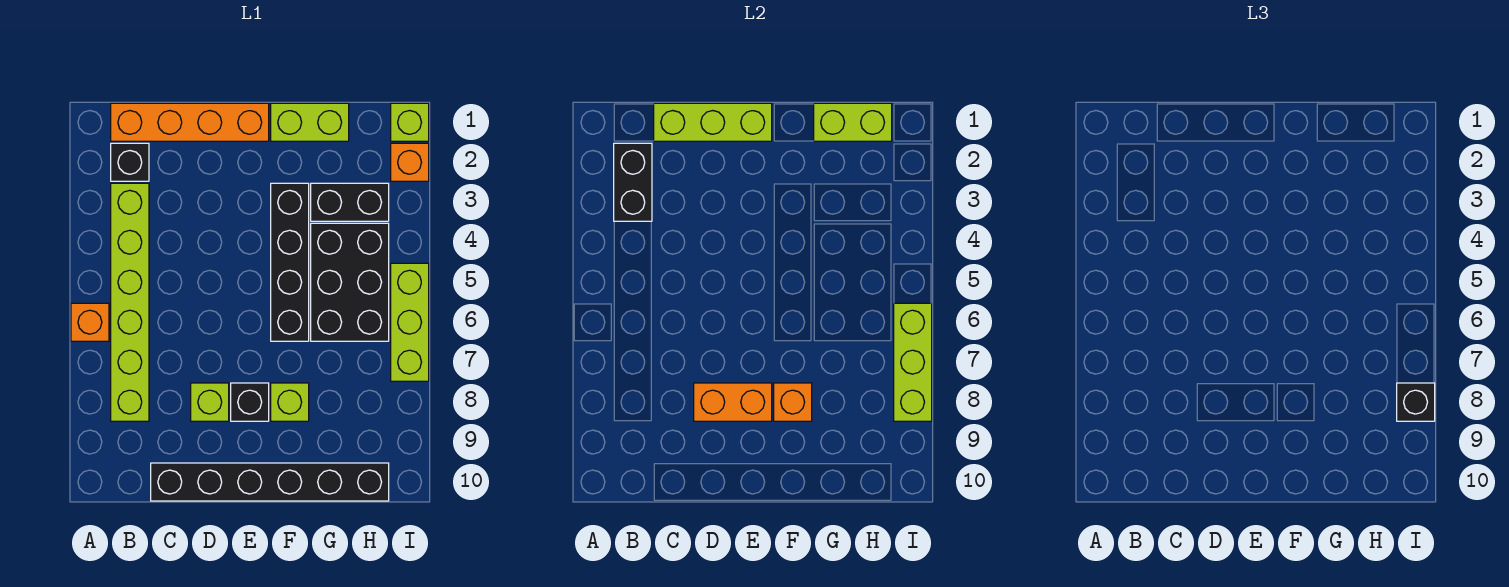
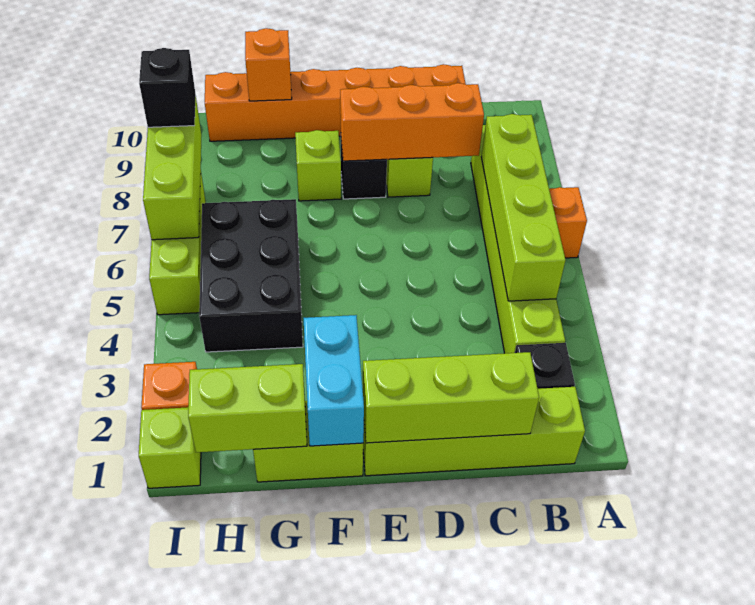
orange 1x4 brick [111,103,269,141] -> lime 1x4 brick [363,387,585,476]
black 1x2 brick [614,143,652,221] -> none
none -> lime 1x4 brick [481,114,566,301]
black 1x6 brick [151,463,389,501] -> orange 1x6 brick [205,64,466,141]
orange 1x2 brick [694,383,772,421] -> orange 1x3 brick [340,83,484,161]
none -> cyan 1x2 brick [304,315,364,446]
black 1x4 brick [271,183,309,341] -> none
orange 1x1 brick [774,383,812,421] -> orange 1x1 brick moved to [245,28,292,101]
black 1x2 brick [311,183,389,221] -> none

